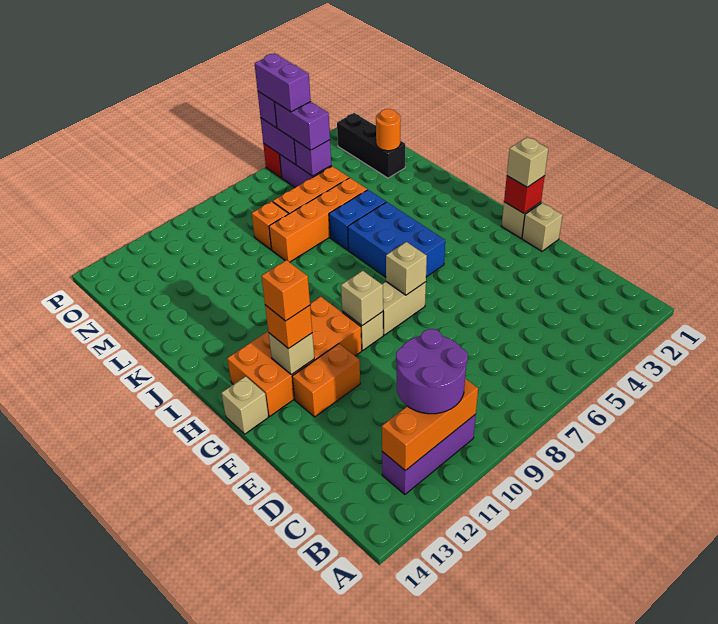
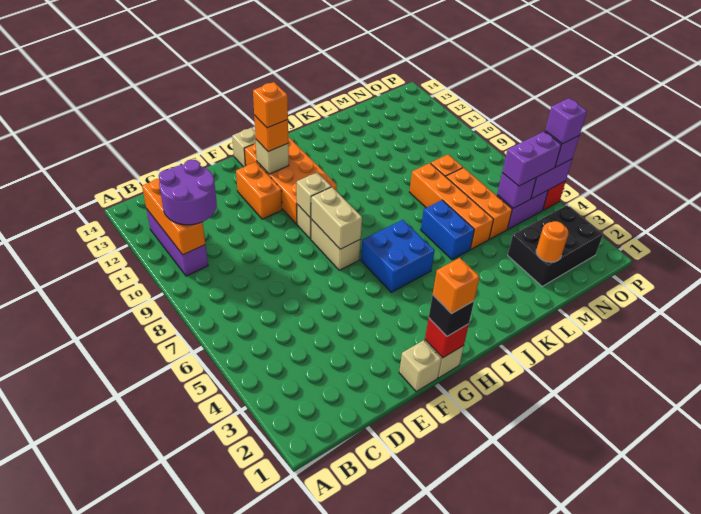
tan 1x1 brick [507,137,548,187] -> black 1x1 brick [429,295,474,336]
none -> orange 1x1 brick [433,258,480,314]
tan 1x1 brick [386,242,427,295] -> tan 1x2 brick [311,187,362,249]
blue 2x3 brick [348,202,445,277] -> blue 2x2 brick [361,220,435,292]
black 1x3 brick [337,113,405,178] -> black 2x3 brick [508,205,603,286]
purple 1x2 brick [255,53,311,112] -> purple 1x1 brick [545,98,587,144]

